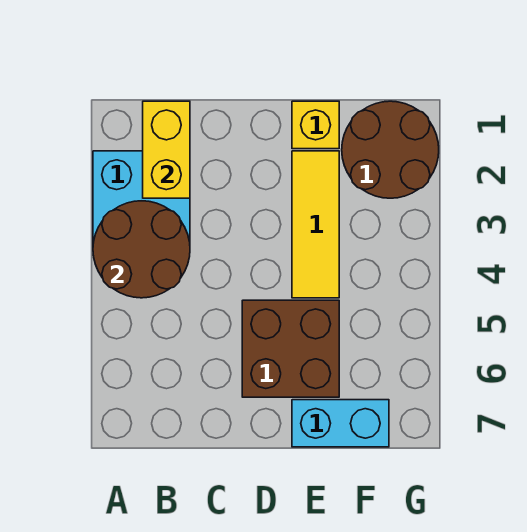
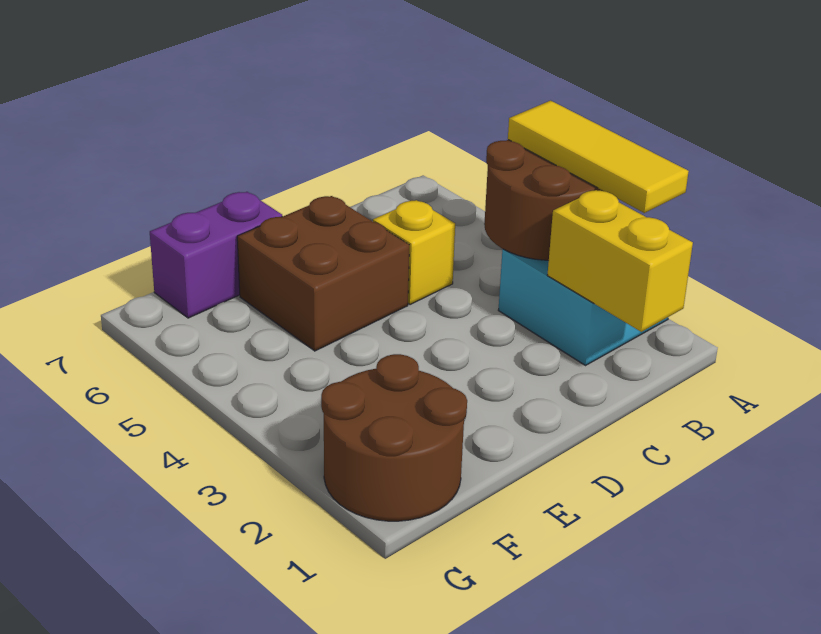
yellow 1x1 brick [292,101,339,149] -> yellow 1x1 brick moved to [373,200,455,305]
yellow 1x3 tile [292,151,339,298] -> yellow 1x3 tile moved to [508,101,689,213]
cyan 1x2 brick [292,400,389,447] -> purple 1x2 brick [150,192,282,318]

